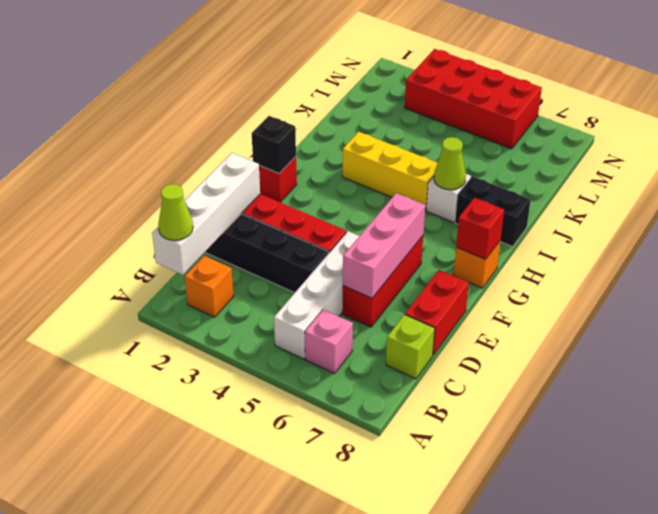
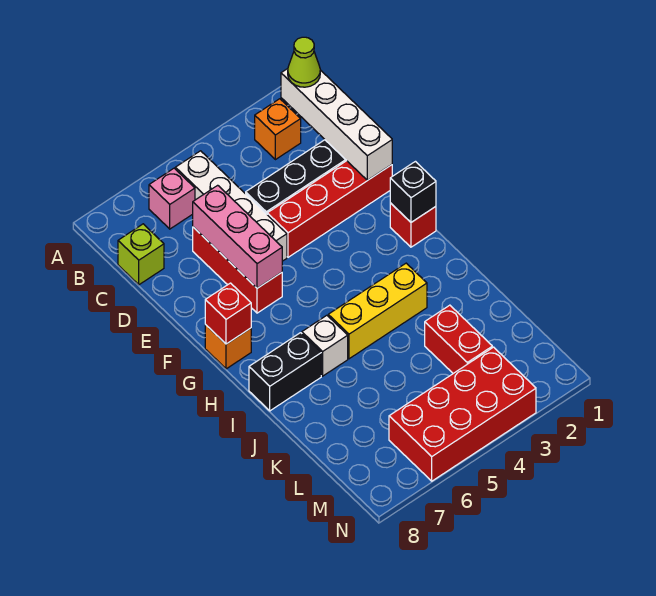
red 1x2 brick [405,270,469,355] -> red 1x2 brick moved to [425,305,492,373]
lime 1x1 cone [434,137,466,190] -> none

